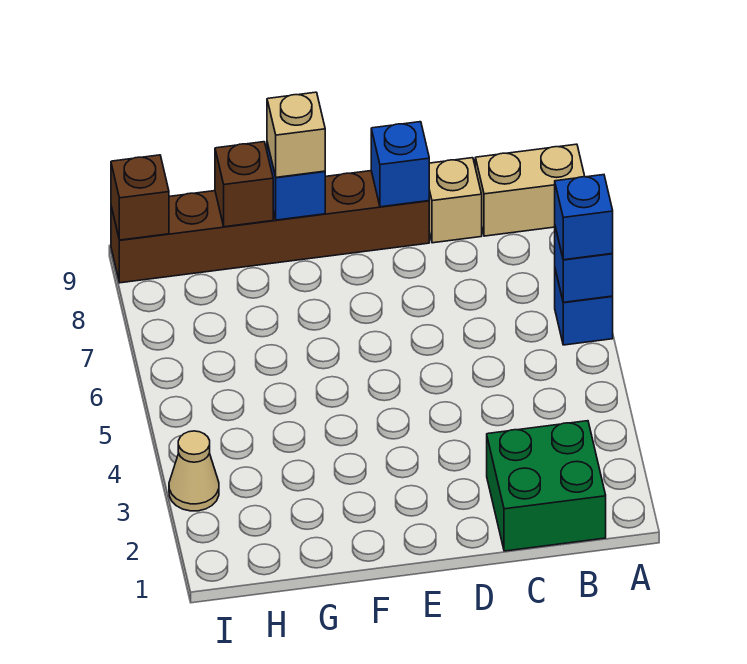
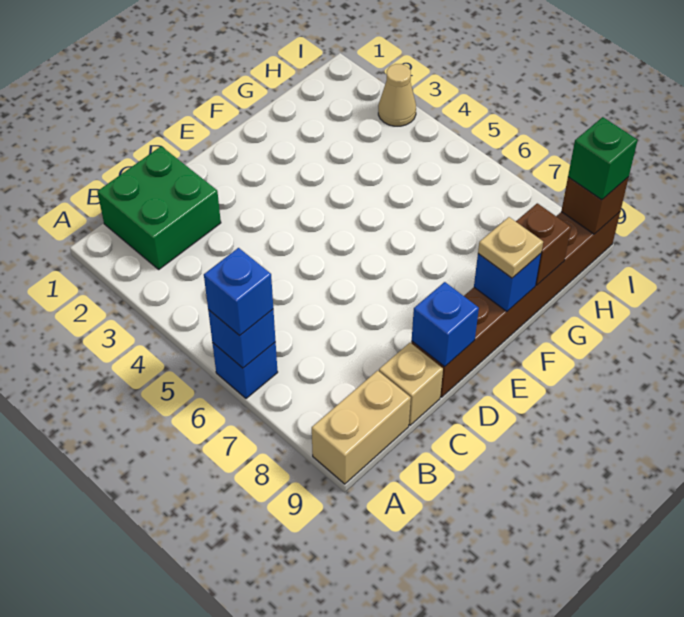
tan 1x1 brick [267,92,325,177] -> tan 1x1 plate [478,217,543,278]
none -> green 1x1 brick [568,117,638,200]

